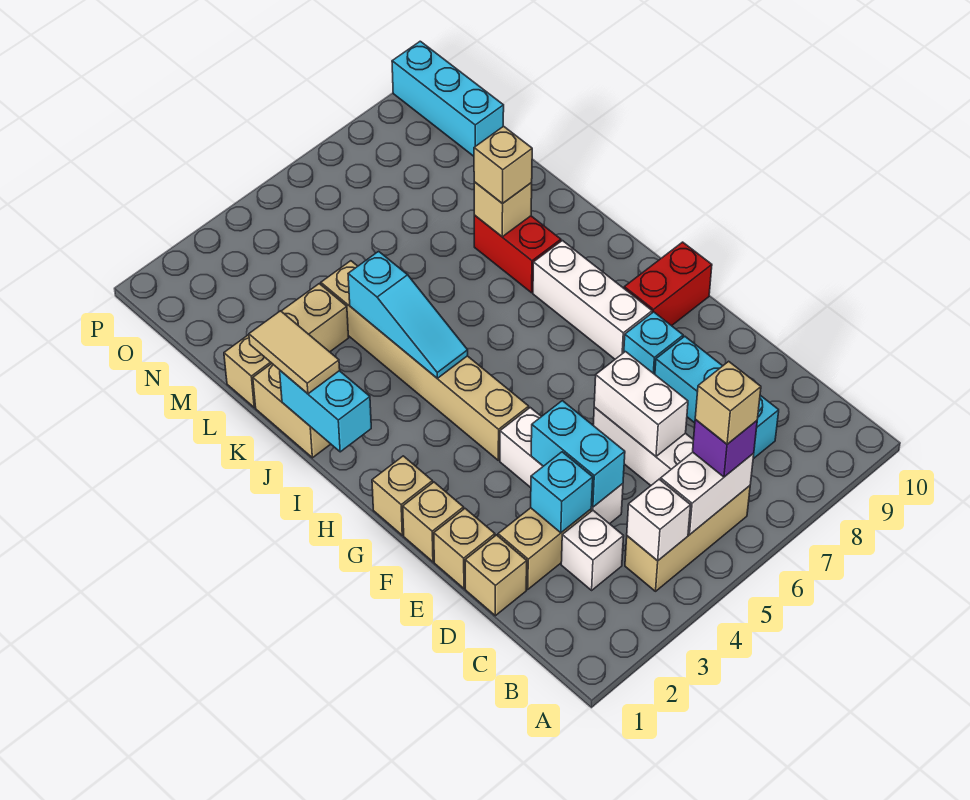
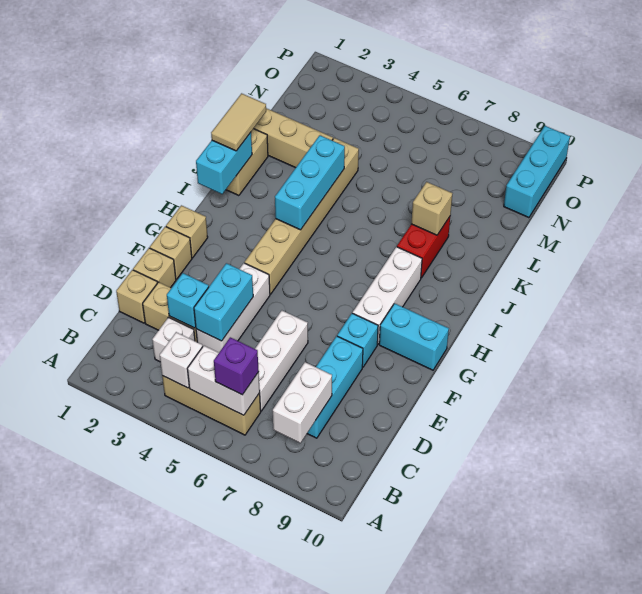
tan 1x1 brick [695,361,761,444] -> none
white 1x2 brick [594,352,688,456] -> white 1x2 brick moved to [273,362,332,443]
red 1x2 brick [624,242,712,326] -> cyan 1x2 brick [379,303,449,370]
cyan 1x3 slope [348,251,468,378] -> cyan 1x3 brick [275,135,345,230]
tan 1x1 brick [474,126,532,204] -> none

